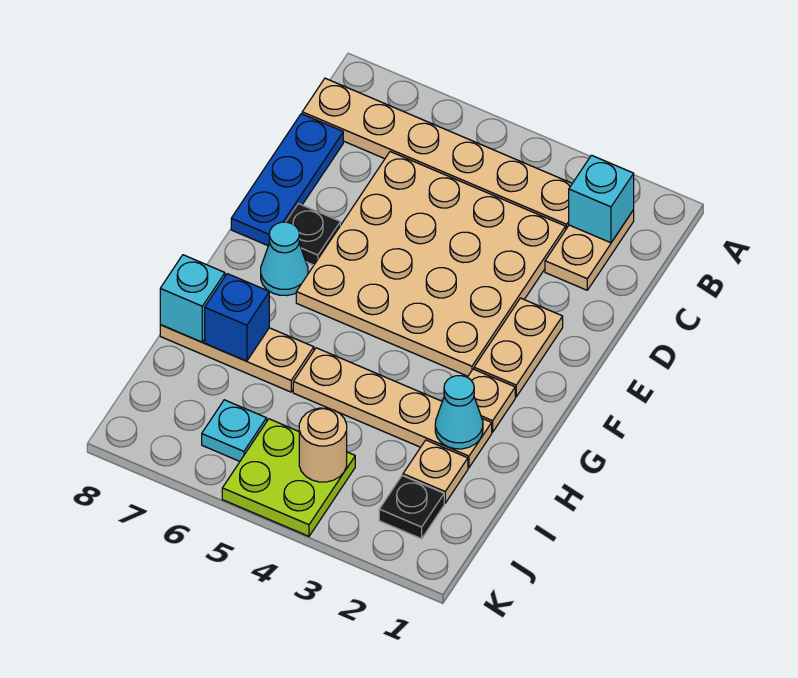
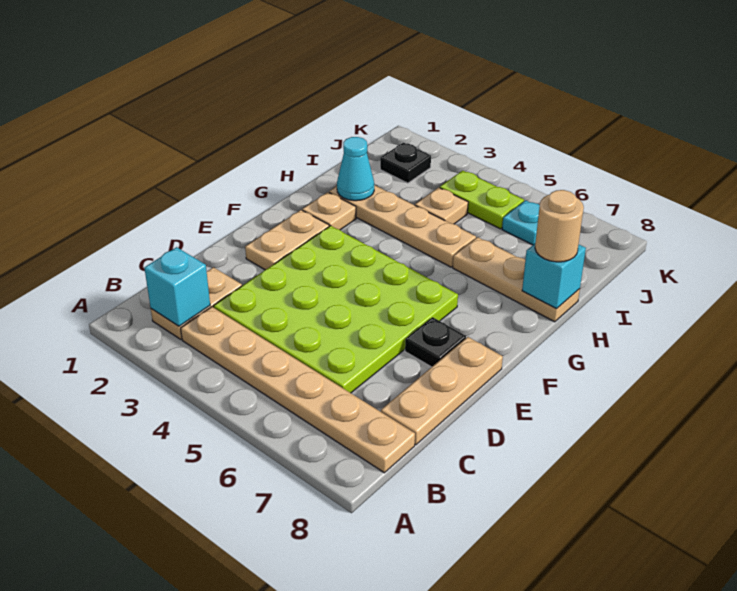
tan 4x4 plate [296,152,566,376] -> lime 4x4 plate [213,226,458,393]
blue 1x3 plate [231,114,343,246] -> tan 1x3 plate [381,337,503,445]
cyan 1x1 cone [261,222,308,296] -> none
blue 1x1 brick [205,274,269,361] -> none
tan 1x1 plate [403,440,468,503] -> tan 1x1 plate moved to [415,187,468,224]
lime 2x2 plate [222,419,355,536] -> lime 1x2 plate [440,171,524,229]
tan 1x1 round brick [299,408,347,482] -> tan 1x1 round brick moved to [535,190,584,262]

